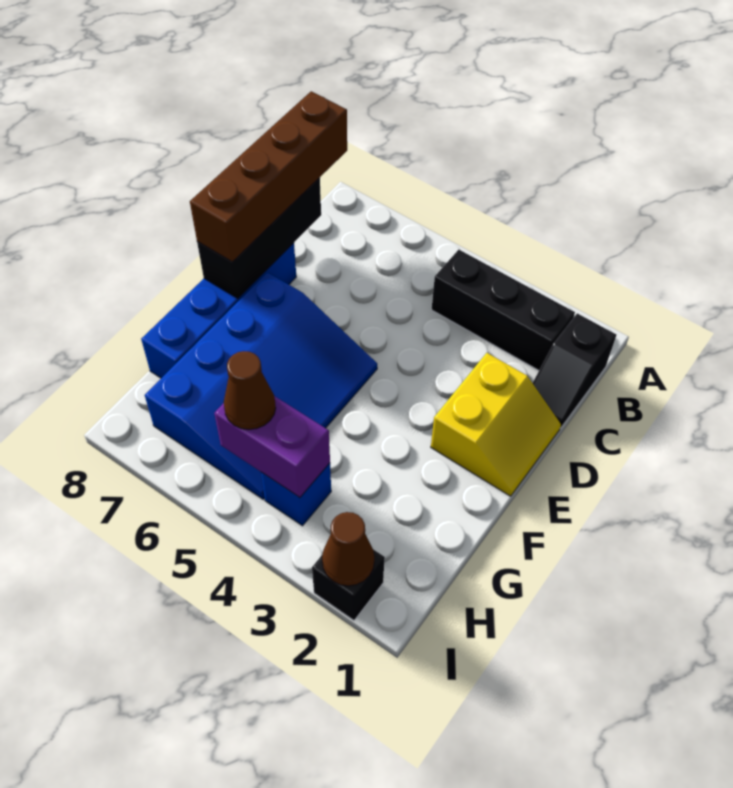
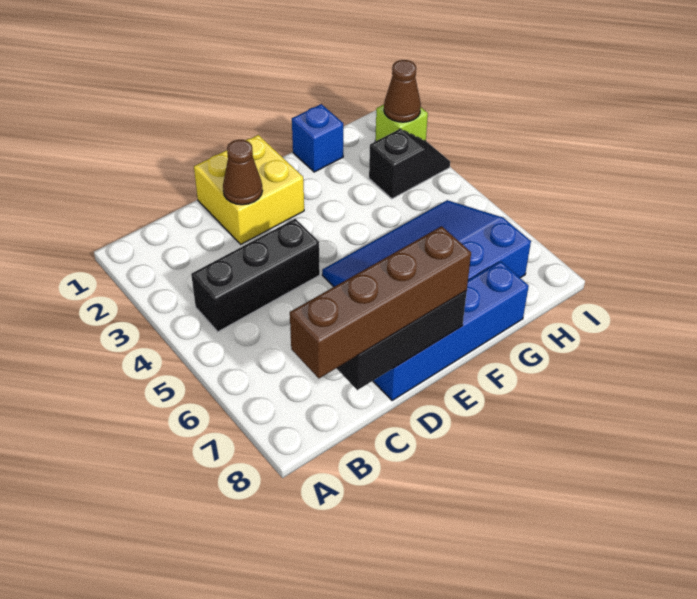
black 1x2 slope [533,313,616,428] -> black 1x2 slope moved to [369,129,450,199]
black 1x3 brick [432,250,575,370] -> black 1x3 brick turned to [191,219,320,332]
yellow 2x2 slope [431,353,561,496] -> yellow 2x2 brick [194,135,304,244]
blue 1x1 brick [261,463,331,526] -> blue 1x1 brick moved to [292,104,343,172]
purple 1x2 brick [214,396,330,497] -> none
brown 1x1 cone [224,351,276,430] -> brown 1x1 cone moved to [223,140,263,205]
black 1x1 brick [312,549,385,620] -> lime 1x1 brick [375,105,428,141]

